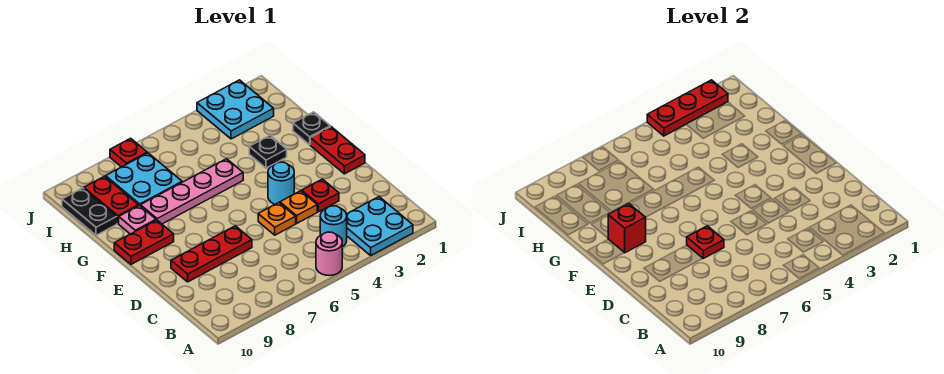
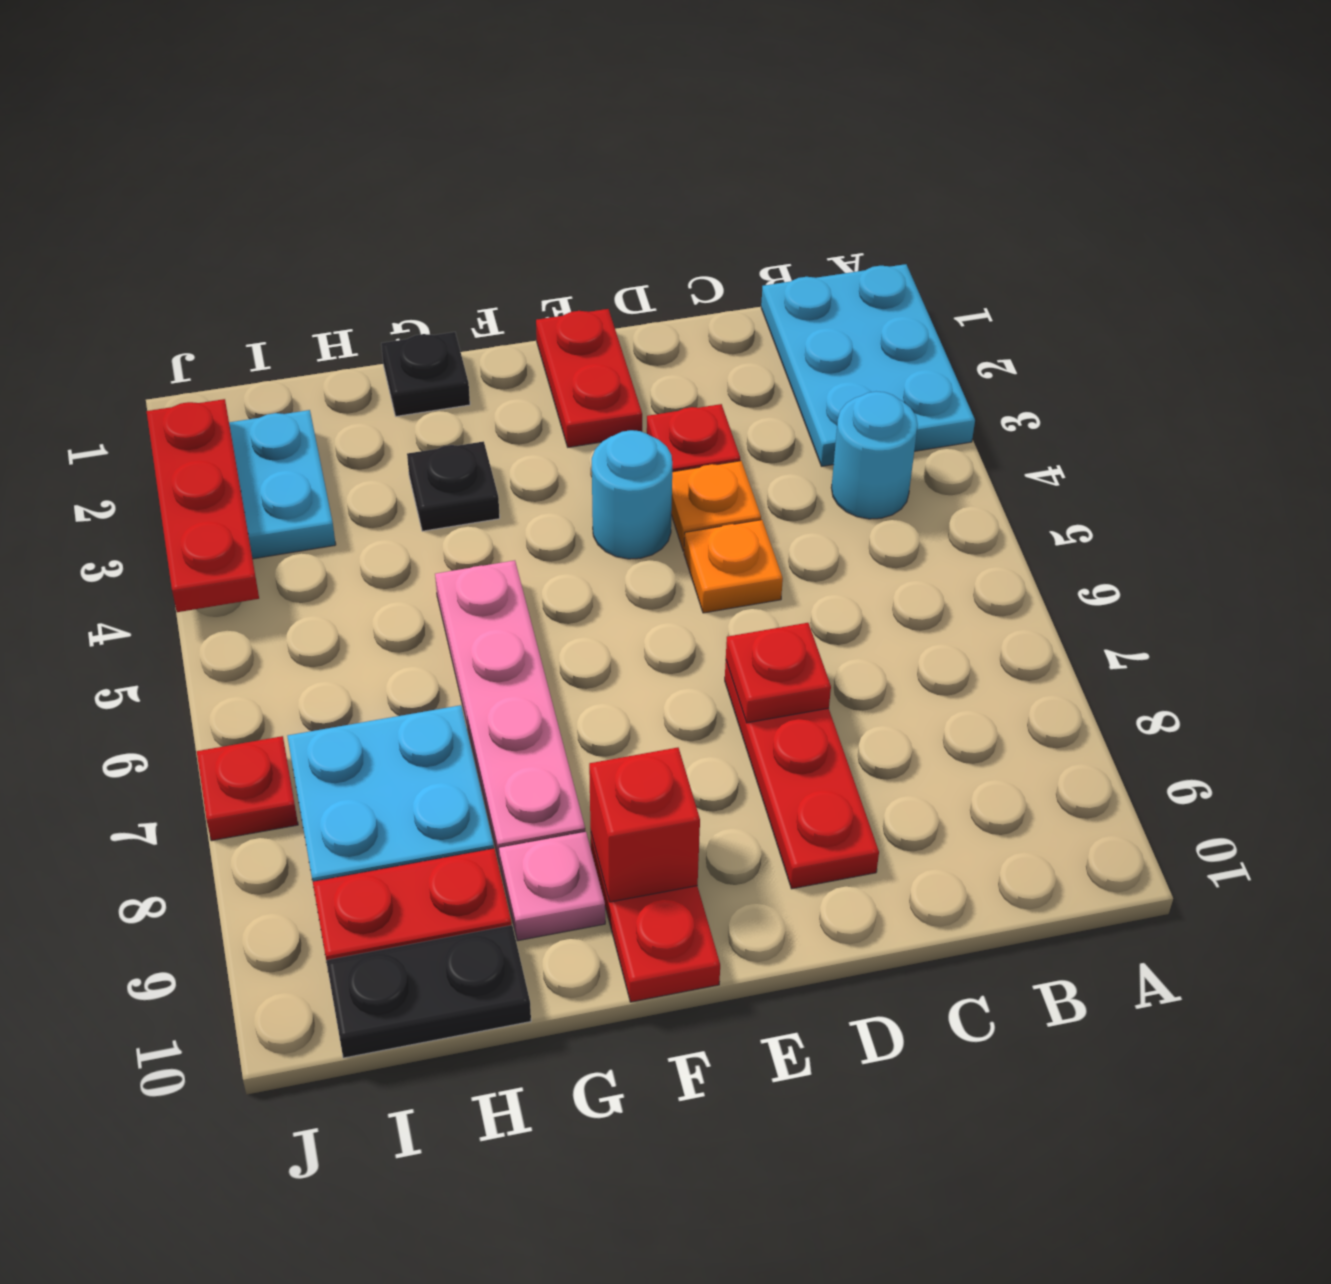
cyan 2x2 plate [346,197,413,255] -> cyan 2x3 plate [761,264,975,466]
pink 1x1 round brick [316,232,342,276] -> none
red 1x2 plate [310,127,365,174] -> red 1x2 plate turned to [536,309,642,447]

